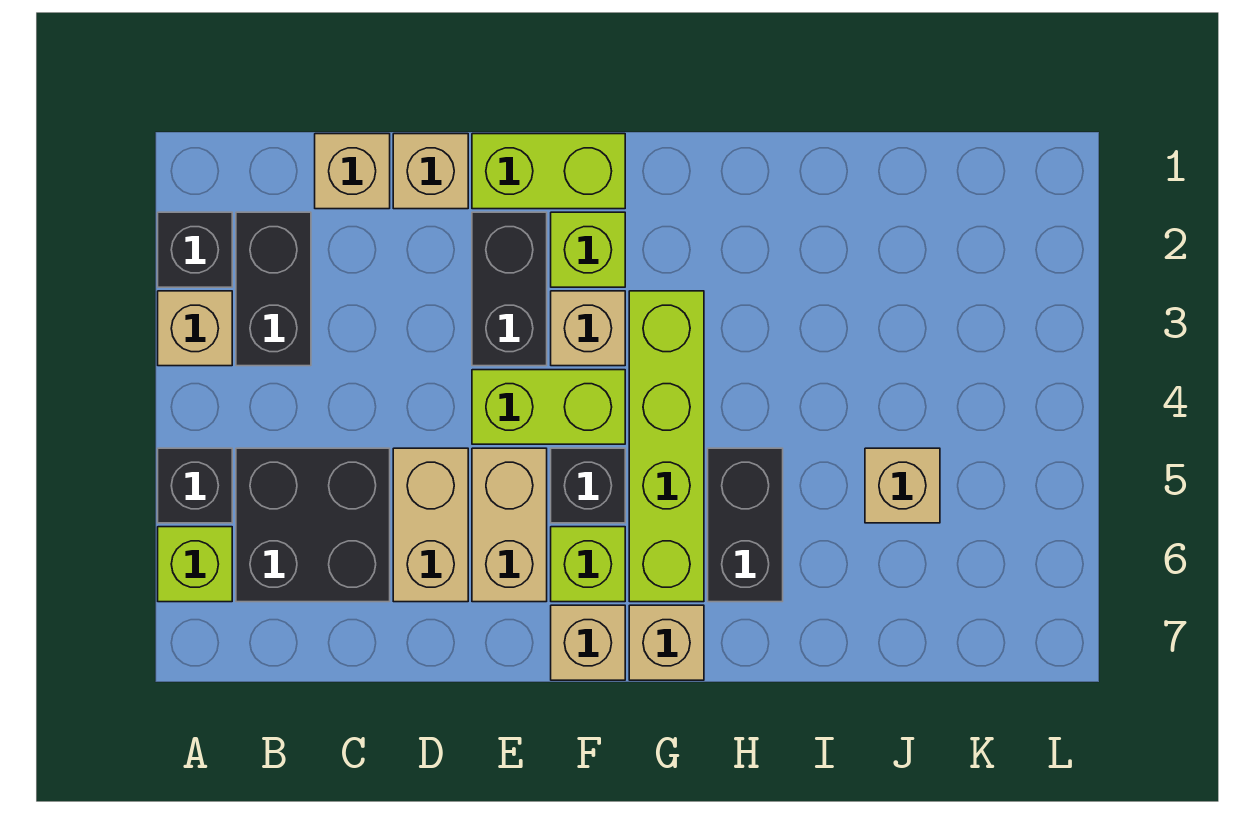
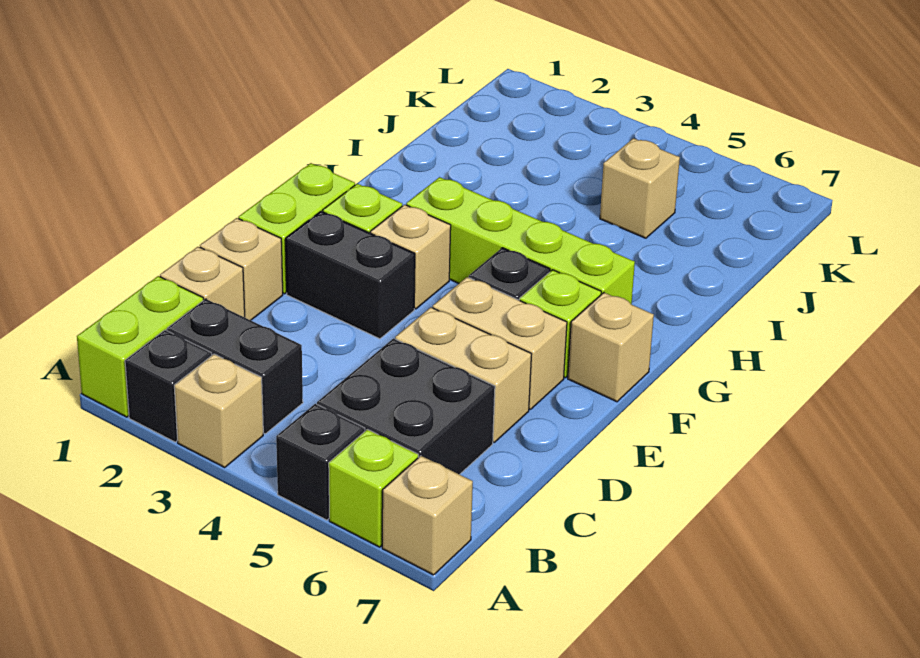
lime 1x2 brick [472,370,625,444] -> lime 1x2 brick moved to [77,276,204,417]
tan 1x1 brick [629,605,704,680] -> tan 1x1 brick moved to [382,456,473,575]
black 1x2 brick [708,448,783,602] -> none

